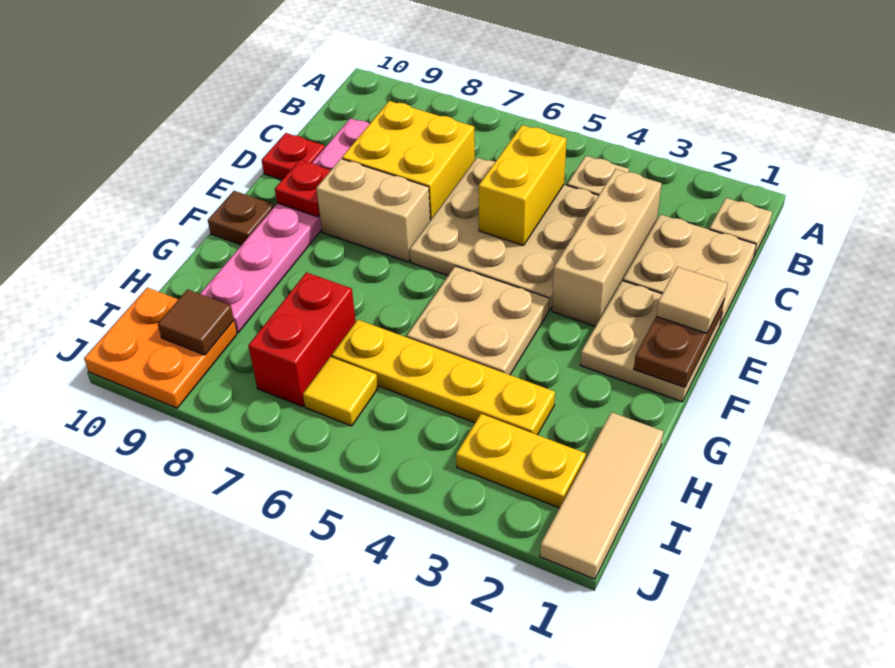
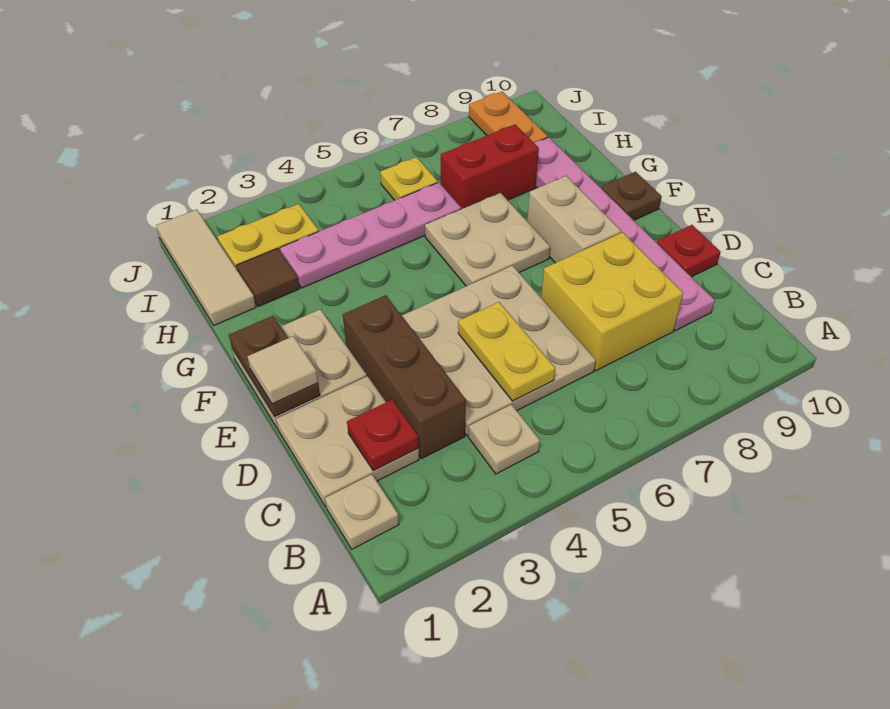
tan 1x3 brick [552,169,662,326] -> brown 1x3 brick [343,295,466,459]
yellow 1x2 brick [479,125,566,246] -> yellow 1x2 plate [458,302,555,401]
tan 1x2 brick [316,159,430,262] -> tan 1x2 brick turned to [527,176,621,263]
red 1x1 plate [275,160,331,217] -> red 1x1 plate moved to [347,400,419,471]
tan 2x2 plate [407,266,549,375] -> tan 2x2 plate moved to [425,193,550,286]
yellow 1x4 plate [332,320,555,435] -> pink 1x4 plate [280,182,461,288]
red 1x2 brick [248,272,356,407] -> red 1x2 brick turned to [441,125,539,209]
yellow 1x1 tile [303,357,378,426] -> yellow 1x1 plate [380,157,438,200]
orange 2x2 plate [84,288,237,408] -> orange 1x2 plate [469,92,548,143]
brown 1x1 tile [158,289,234,355] -> brown 1x1 tile moved to [237,249,299,307]

